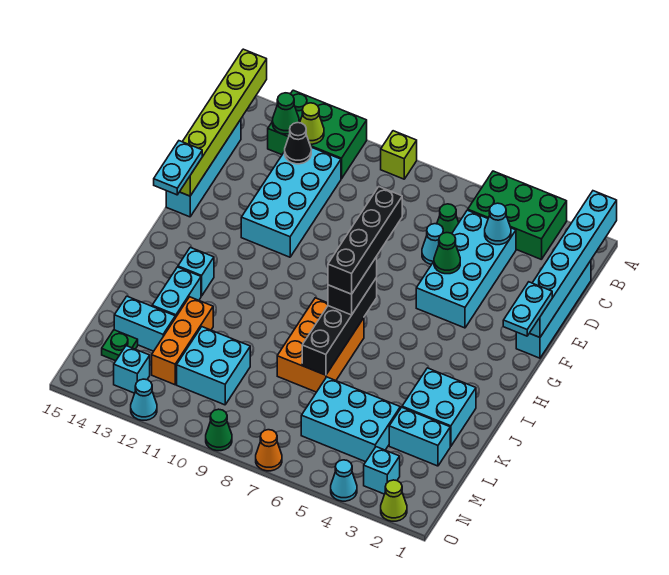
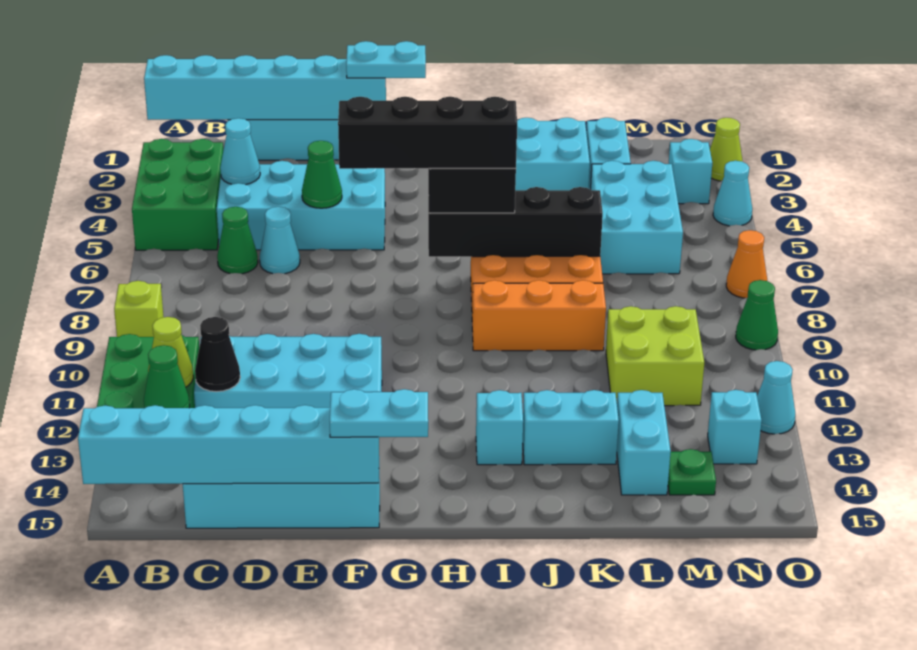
lime 1x6 brick [180,49,267,196] -> cyan 1x6 brick [78,405,379,484]
orange 1x3 brick [152,297,213,385] -> orange 1x3 brick moved to [472,280,606,351]
cyan 2x2 brick [177,327,250,405] -> lime 2x2 brick [606,306,704,406]

